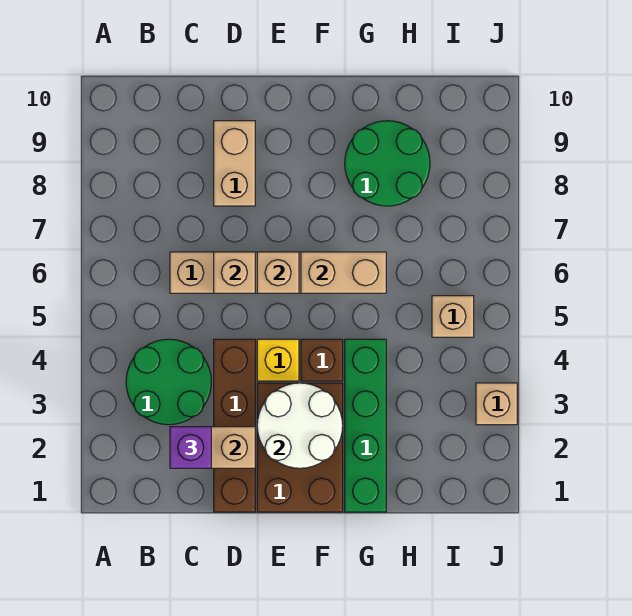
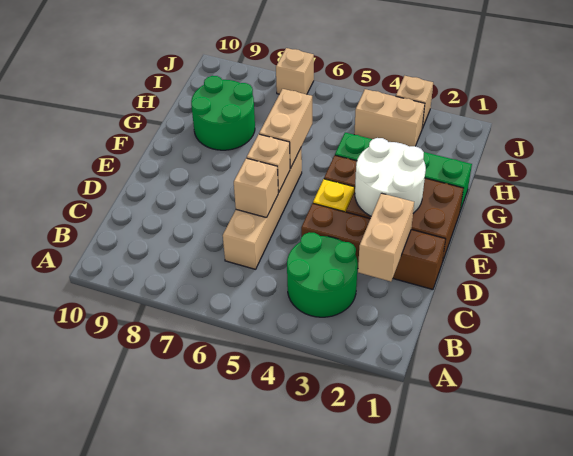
purple 1x1 brick [170,427,211,468] -> none
tan 1x2 brick [214,121,255,206] -> tan 1x2 brick moved to [354,89,425,147]
tan 1x1 brick [432,296,474,337] -> tan 1x1 brick moved to [276,48,314,94]

